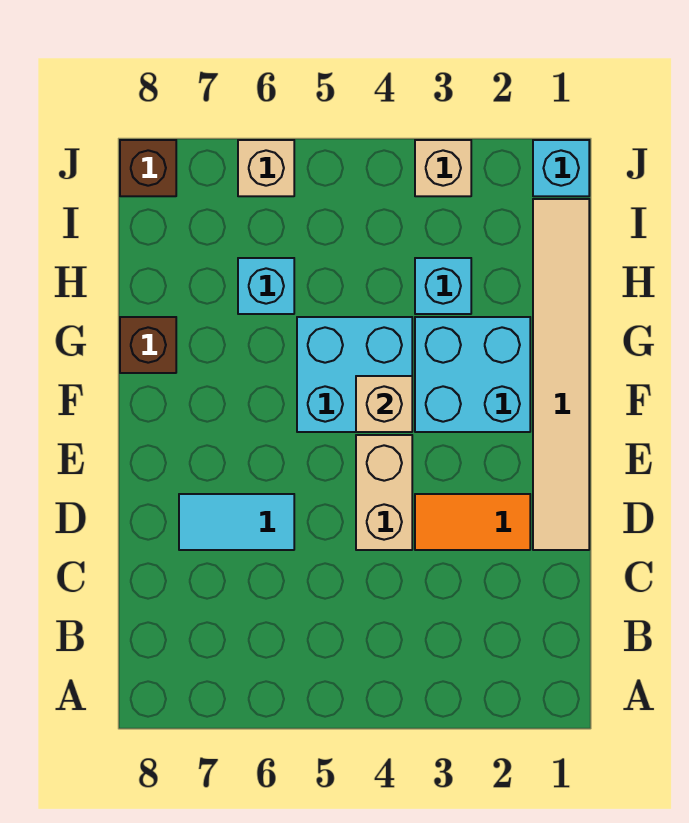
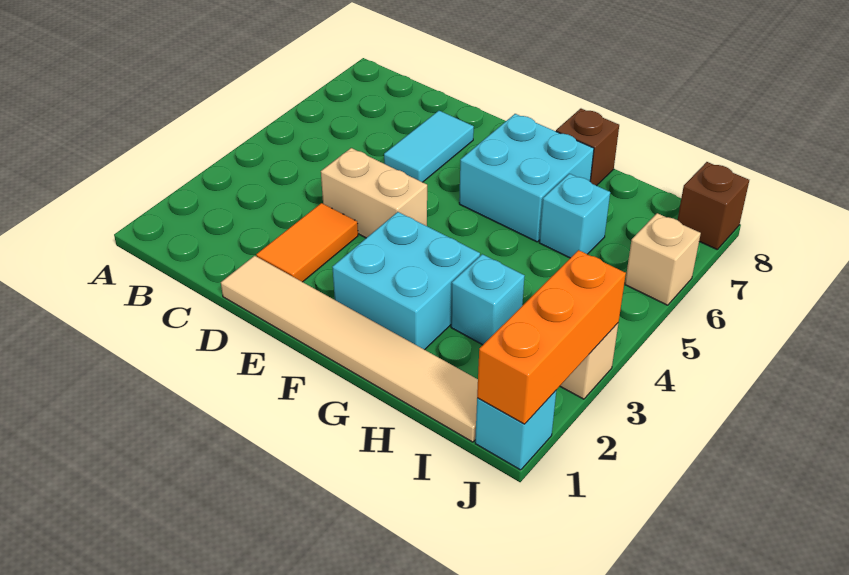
cyan 2x2 brick [297,317,412,432] -> cyan 2x2 brick moved to [459,114,594,242]
tan 1x1 brick [356,376,412,432] -> none
none -> orange 1x3 brick [477,250,626,424]

